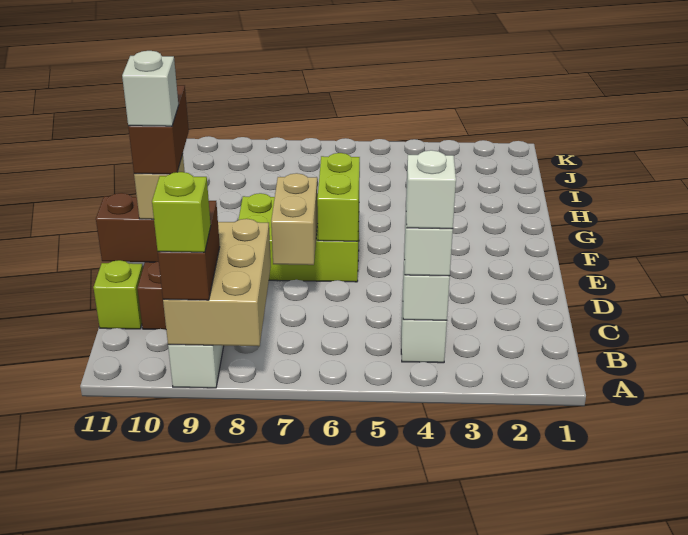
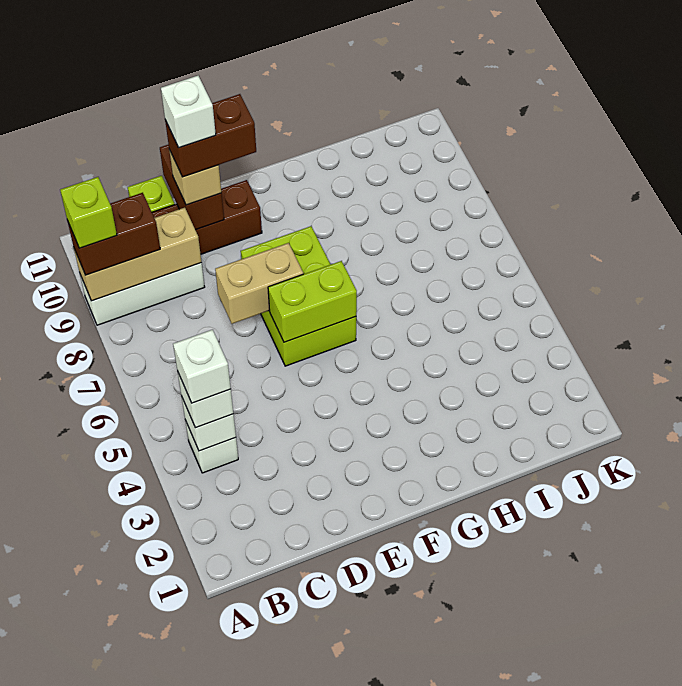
tan 2x3 brick [163,219,271,346] -> tan 1x3 brick [74,208,201,301]

